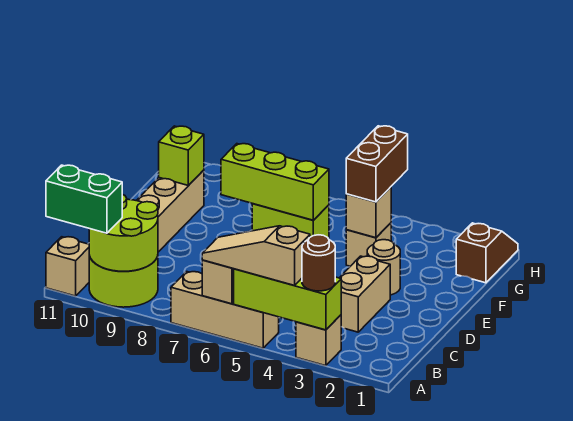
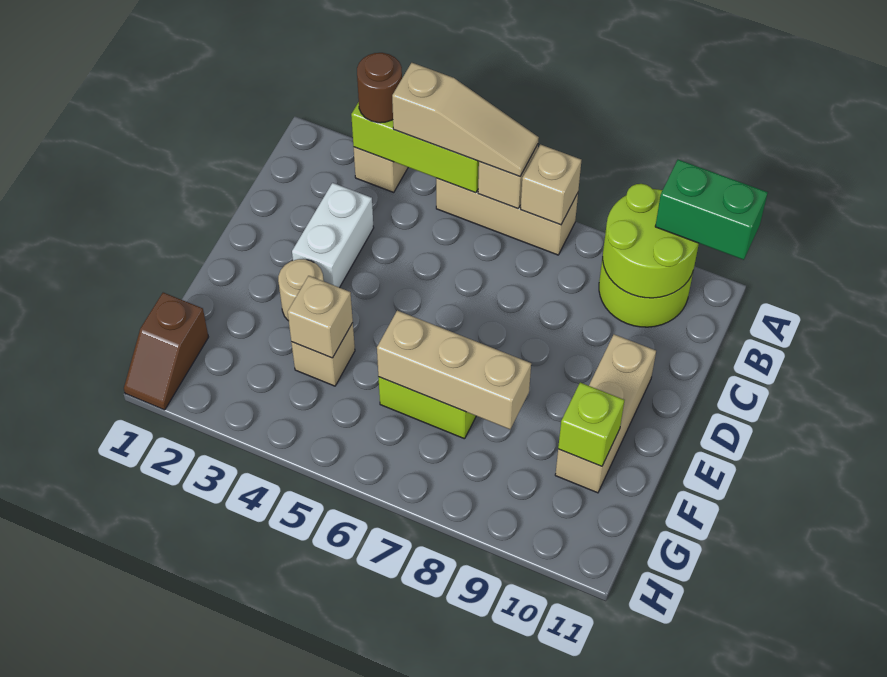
tan 1x1 brick [46,237,89,296] -> tan 1x1 brick moved to [521,144,581,225]
tan 1x2 brick [340,256,390,332] -> white 1x2 brick [292,183,374,288]
brown 1x2 brick [346,126,408,202] -> none
lime 1x3 brick [221,144,329,220] -> tan 1x3 brick [377,310,531,429]

